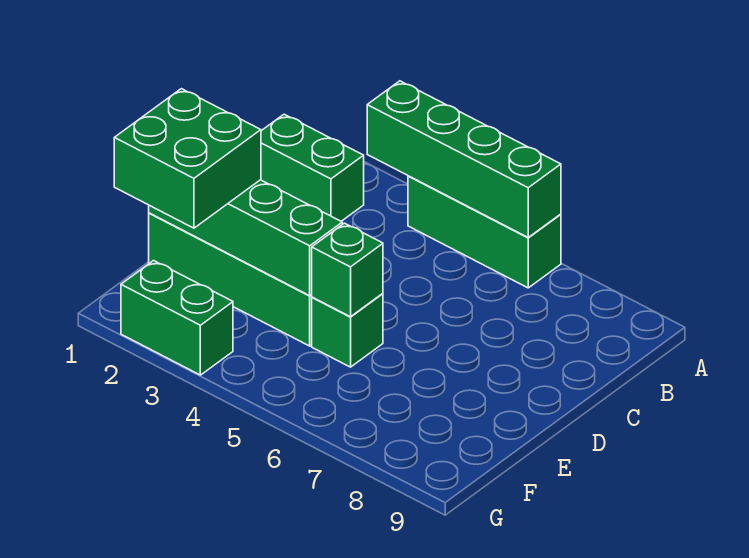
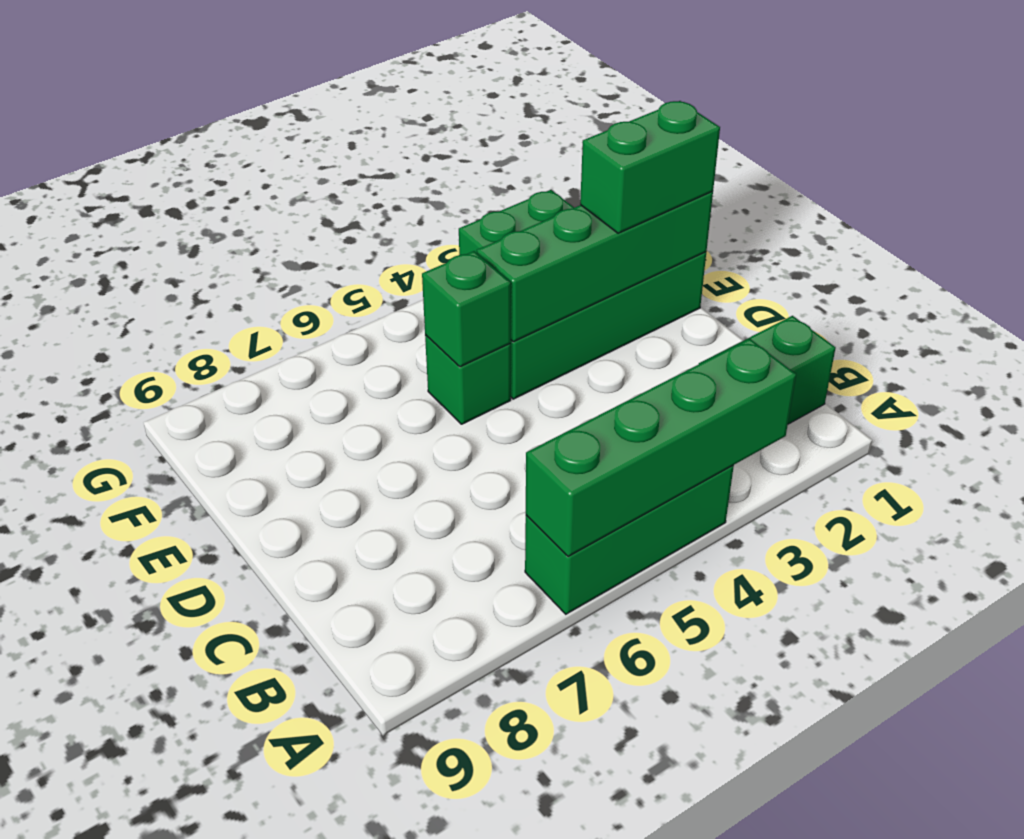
green 2x2 brick [114,89,261,228] -> green 1x2 brick [580,101,720,233]

